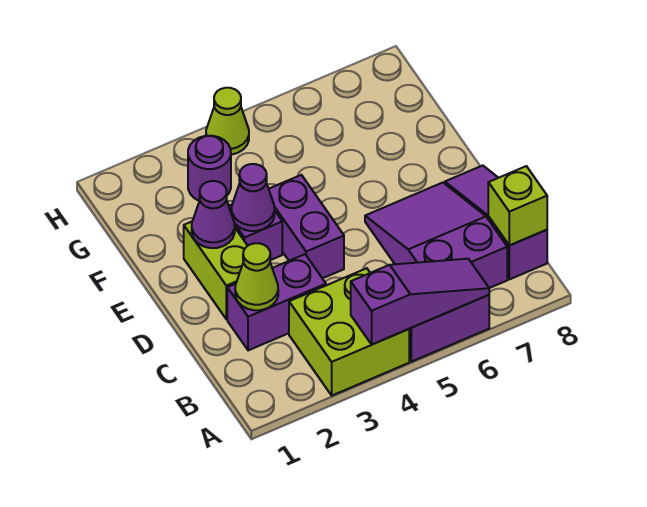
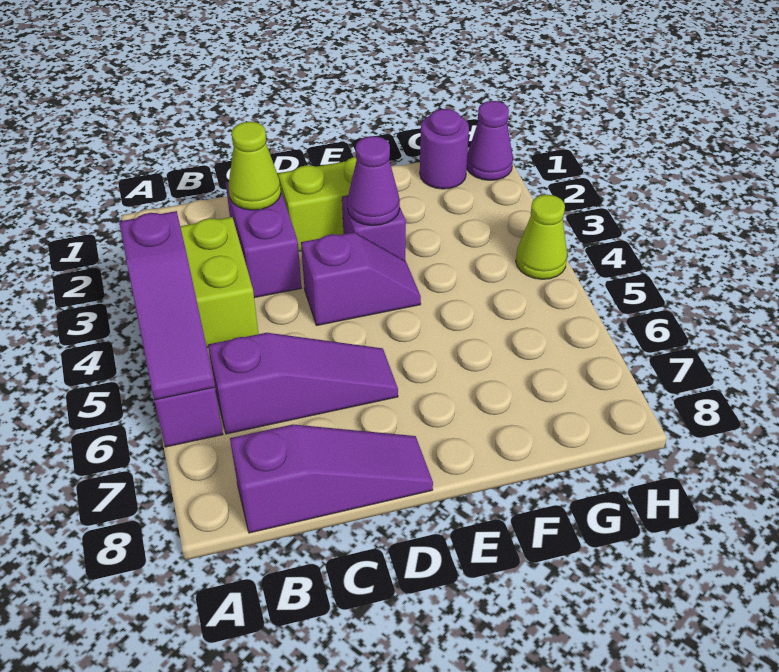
purple 2x3 slope [365,183,507,288] -> purple 1x3 slope [208,333,398,434]
lime 1x1 brick [488,166,547,245] -> none
purple 1x2 brick [269,175,344,278] -> purple 1x2 slope [301,232,421,326]
purple 1x1 cone [192,181,235,248] -> purple 1x1 cone moved to [467,101,513,180]
purple 1x1 round brick [188,136,231,201] -> purple 1x1 round brick moved to [420,109,469,189]

